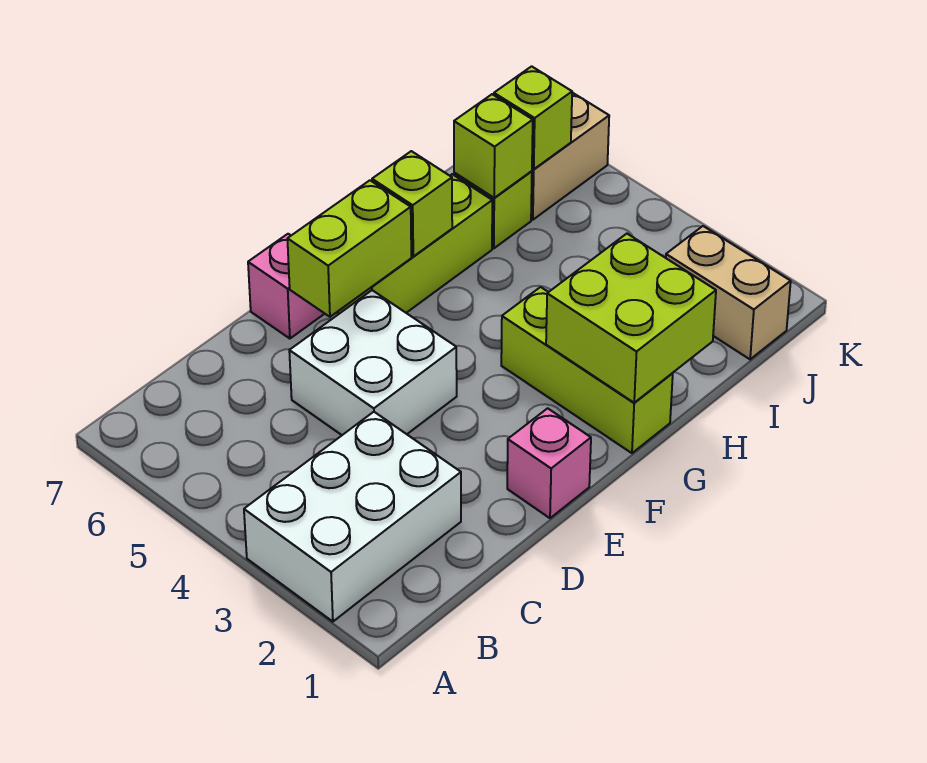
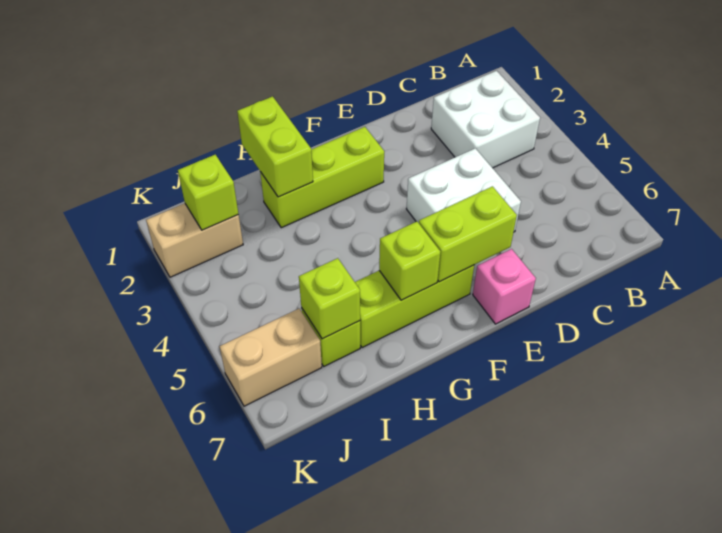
white 2x3 brick [244,412,461,622] -> white 2x2 brick [431,71,540,168]
pink 1x1 brick [507,408,591,518] -> none
lime 1x3 brick [501,287,673,453] -> lime 1x3 brick turned to [260,127,384,228]
lime 2x2 brick [546,234,716,403] -> lime 1x2 brick [237,96,313,197]
tan 1x2 brick [666,226,791,359] -> tan 1x2 brick turned to [146,203,243,277]
lime 1x1 brick [494,66,572,169] -> lime 1x1 brick moved to [178,155,238,230]

